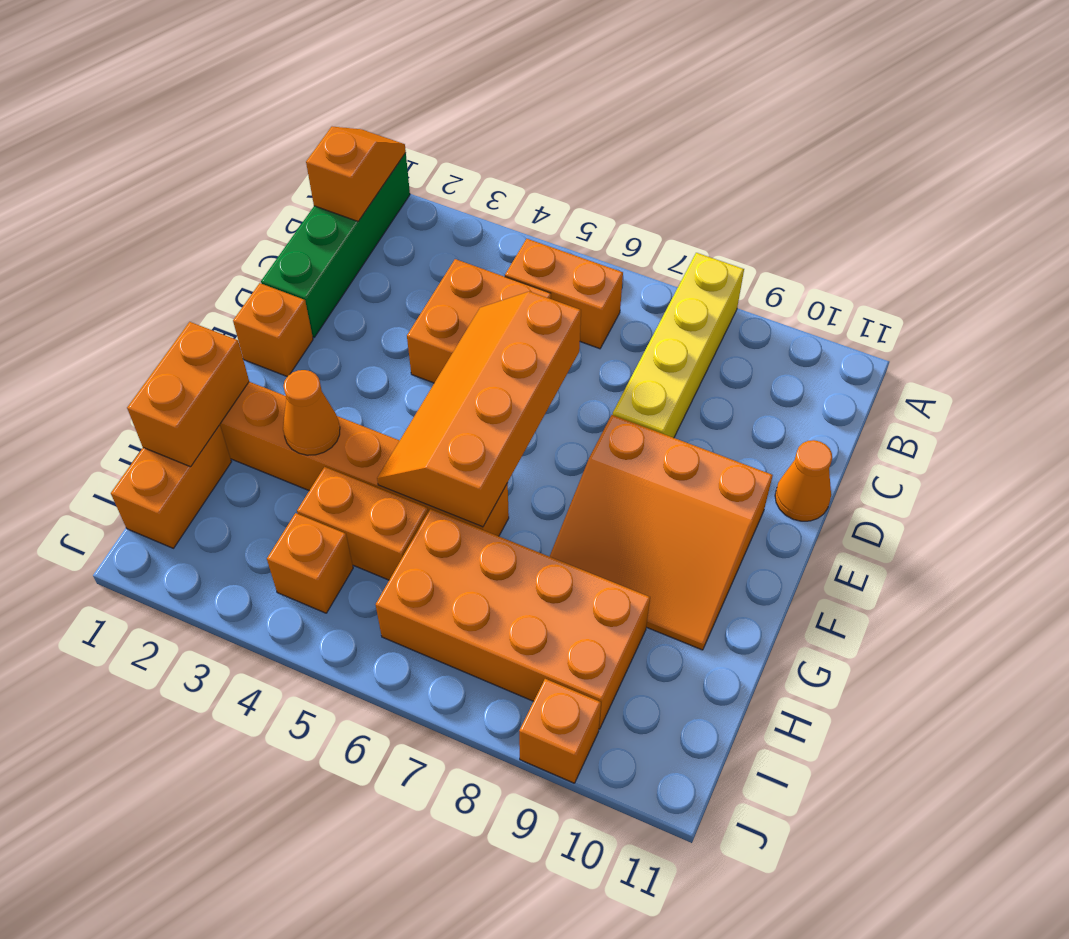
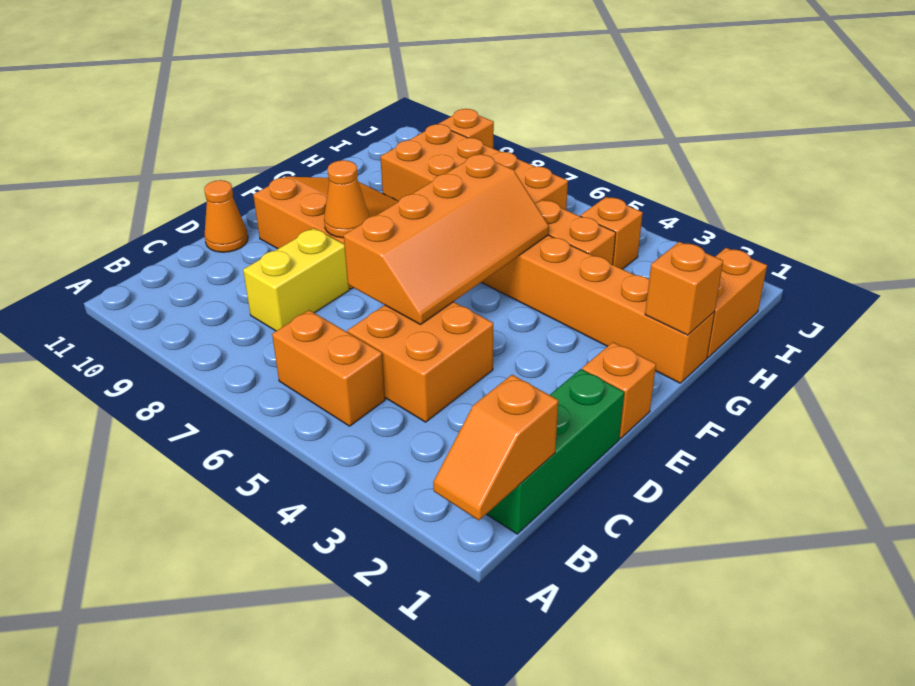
green 1x4 brick [261,153,410,337] -> green 1x3 brick [487,369,624,534]
yellow 1x4 brick [613,253,744,438] -> yellow 1x2 brick [243,228,349,331]
orange 1x2 brick [127,322,249,467] -> orange 1x1 brick [645,242,723,335]
orange 1x1 cone [283,370,340,455] -> orange 1x1 cone moved to [324,160,369,238]

